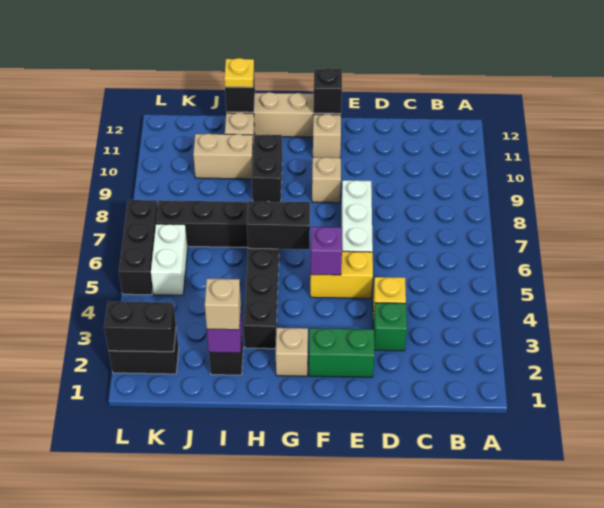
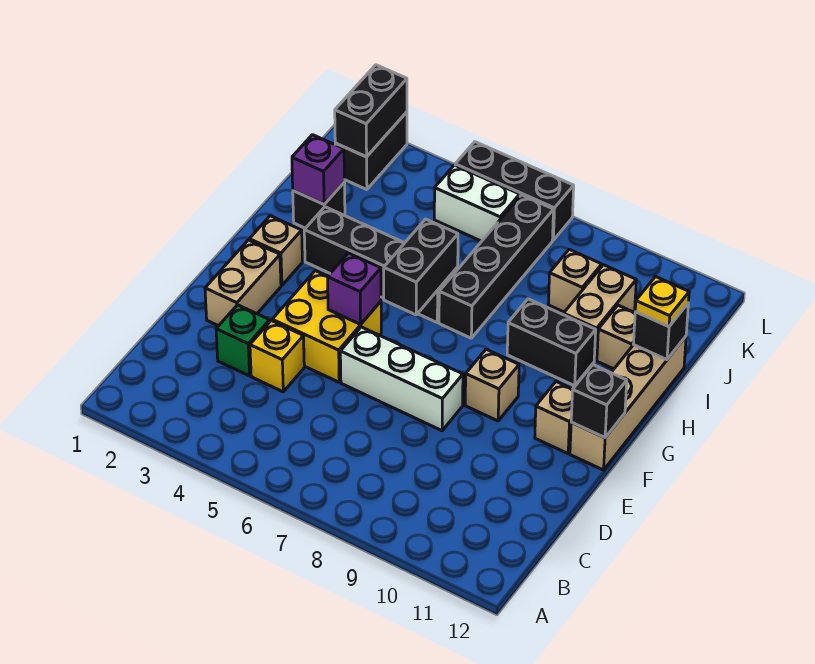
green 1x2 brick [309,328,374,377] -> tan 1x2 brick [205,240,281,326]
yellow 1x2 brick [310,251,373,298] -> yellow 2x2 brick [272,271,381,382]
tan 1x1 brick [205,279,241,330] -> tan 1x1 brick moved to [548,250,602,312]

